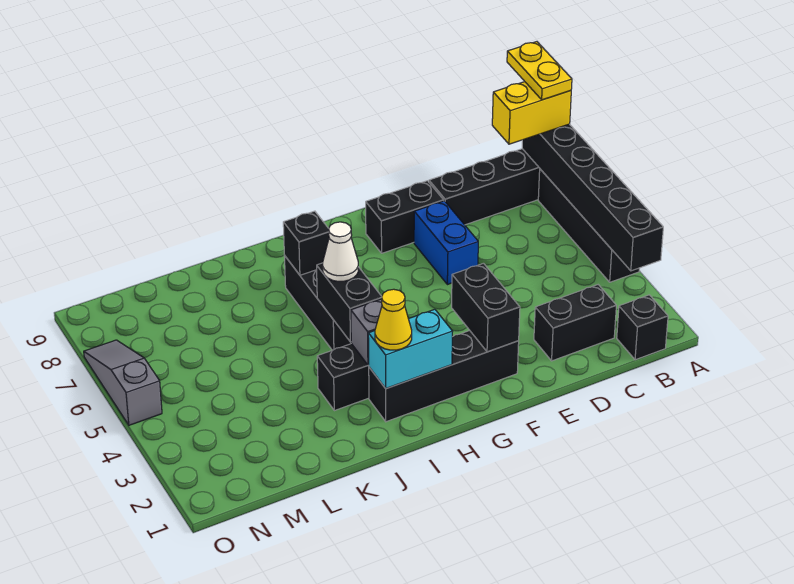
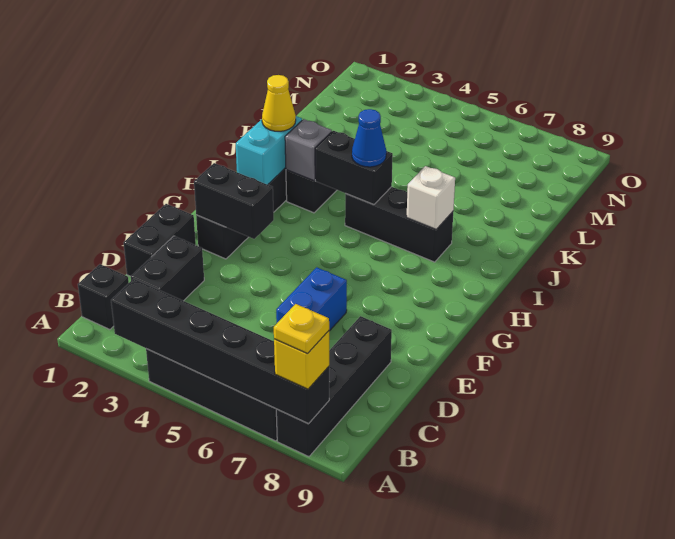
yellow 1x2 brick [492,82,571,144] -> yellow 1x1 brick [274,331,329,389]
yellow 1x2 plate [507,42,572,100] -> yellow 1x1 plate [274,304,329,354]
blue 1x2 brick [414,201,478,285] -> blue 1x2 brick turned to [276,267,347,331]
black 1x2 brick [366,181,444,253] -> black 1x2 brick moved to [124,204,196,276]
white 1x1 cone [323,222,358,281] -> blue 1x1 cone [352,109,386,167]
black 1x1 brick [283,211,329,275] -> white 1x1 brick [407,166,455,229]
grey 1x3 slope [84,340,162,425] -> none

